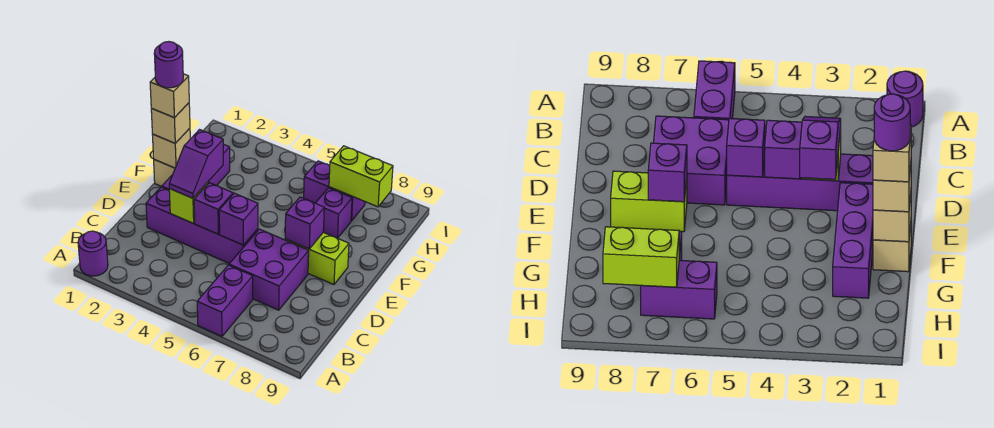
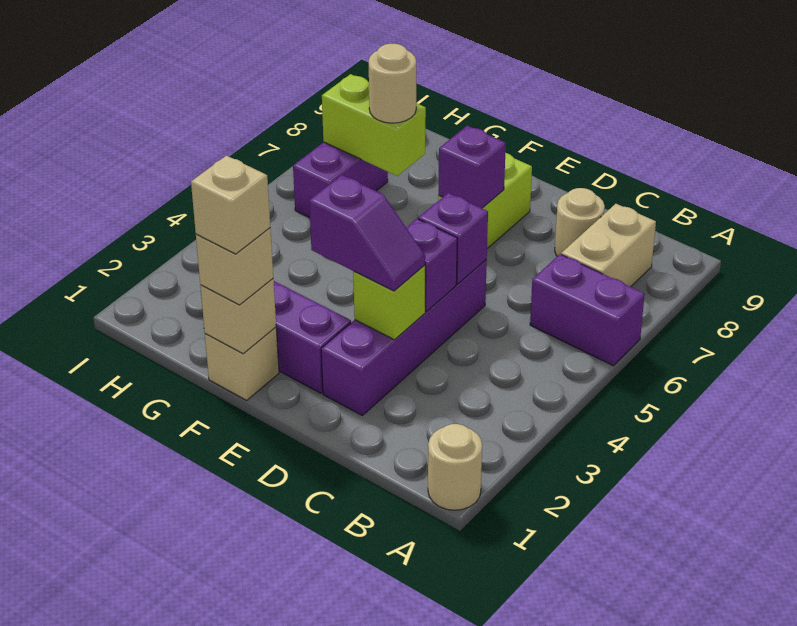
purple 1x1 round brick [78,231,108,276] -> tan 1x1 round brick [428,424,482,510]
none -> tan 1x2 brick [561,204,656,287]
purple 2x2 brick [229,229,309,310] -> none
none -> tan 1x1 round brick [555,188,605,256]
purple 1x1 round brick [154,42,183,88] -> none
purple 1x1 brick [316,188,352,238] -> none
none -> tan 1x1 round brick [369,44,416,123]
lime 1x2 brick [329,146,393,207] -> lime 1x2 brick turned to [322,74,426,176]

